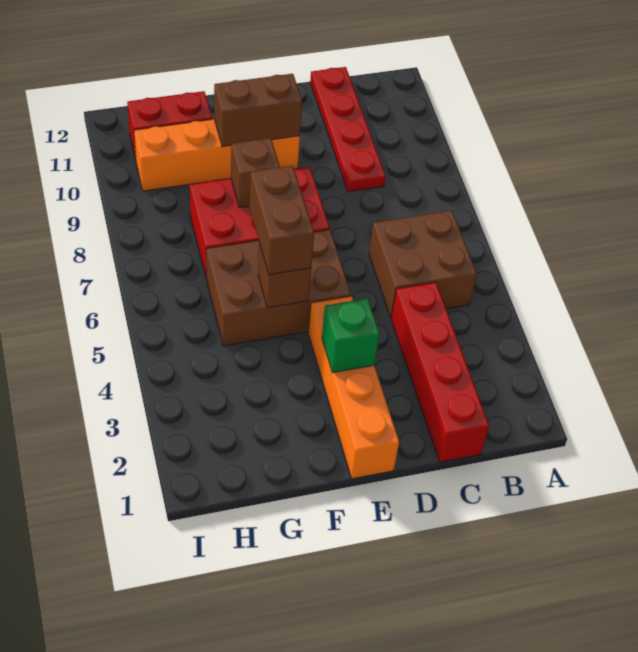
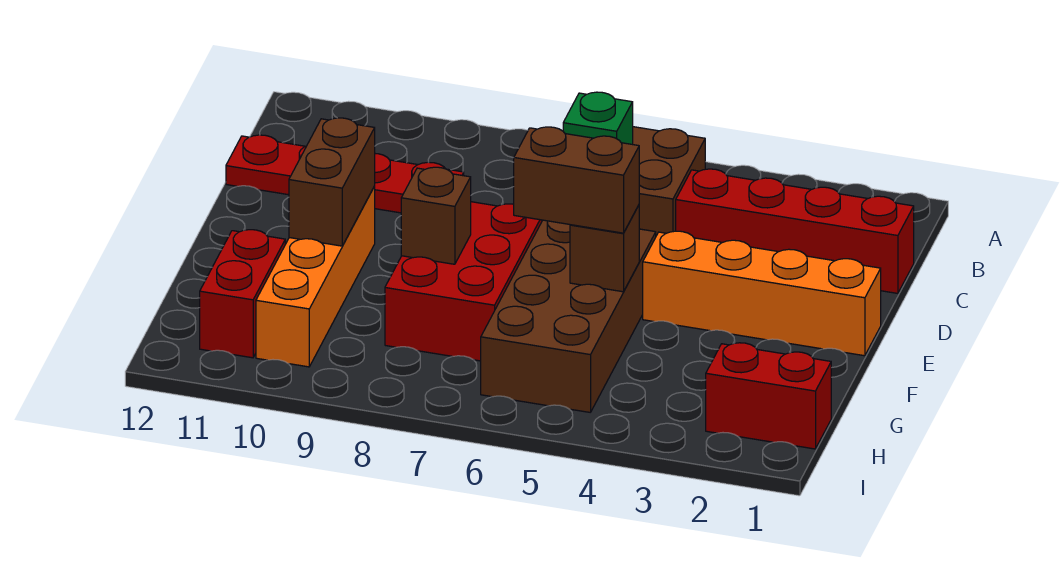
green 1x1 brick [322,299,379,373] -> green 1x1 brick moved to [563,92,633,144]
brown 2x3 brick [206,229,351,346] -> brown 2x4 brick [481,220,656,412]
none -> red 1x2 brick [706,343,831,449]

